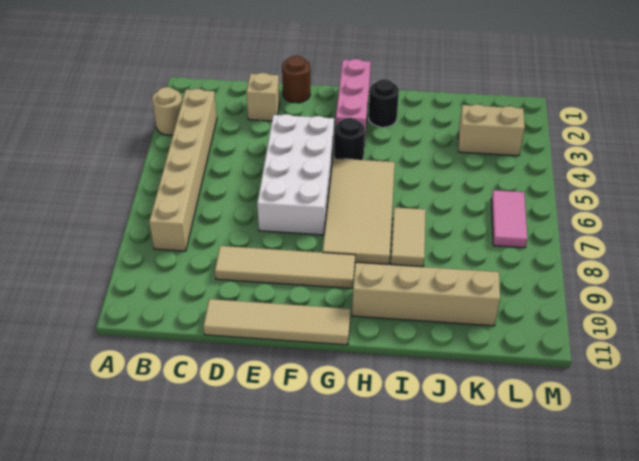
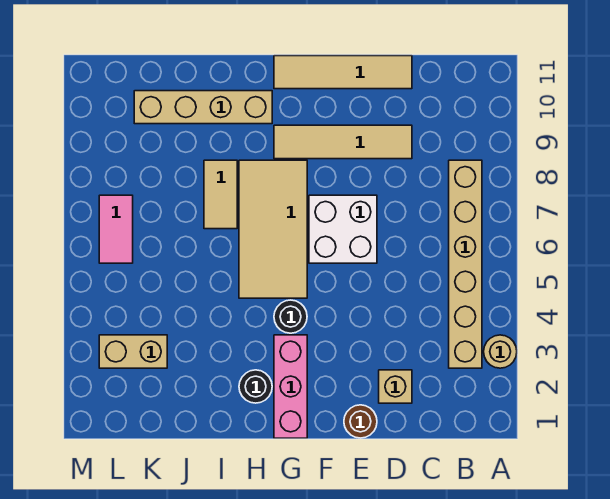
white 2x4 brick [257,114,334,235] -> white 2x2 brick [309,195,377,263]

